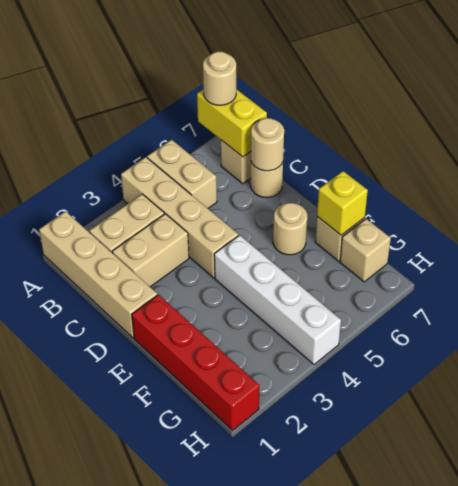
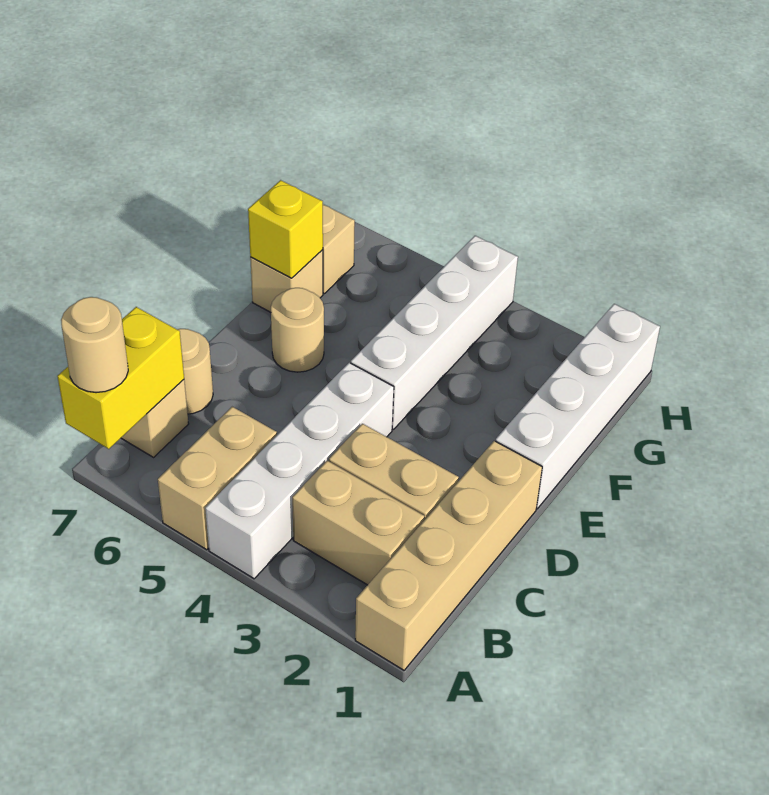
tan 1x4 brick [121,157,238,278] -> white 1x4 brick [205,363,394,579]
tan 1x1 round brick [251,118,284,171] -> none
red 1x4 brick [132,295,260,430] -> white 1x4 brick [495,304,660,509]

